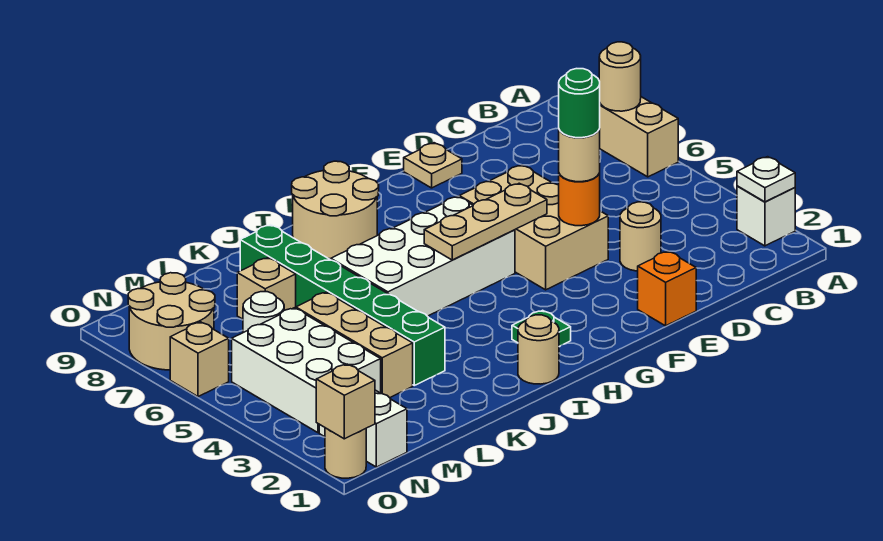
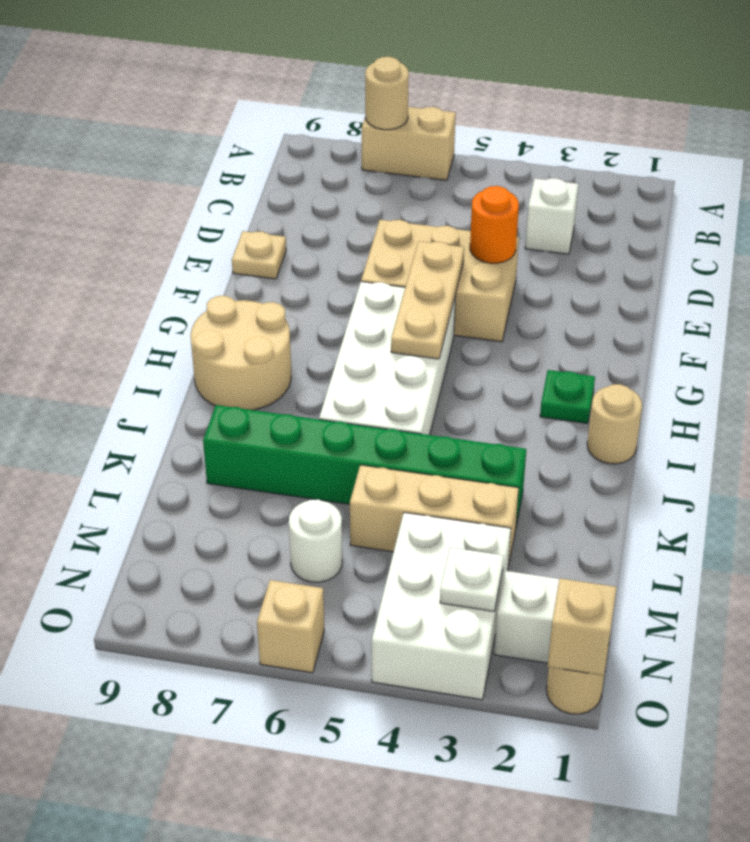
white 1x1 brick [737,186,795,246] -> white 1x1 brick moved to [525,178,578,254]
white 1x1 plate [737,157,795,202] -> white 1x1 plate moved to [440,547,504,612]
tan 1x1 round brick [620,202,661,271] -> none
orange 1x1 brick [638,251,696,326] -> none
tan 1x1 round brick [559,129,600,182] -> none
green 1x1 round brick [558,69,600,138] -> none
tan 1x1 brick [237,258,296,319] -> none
white 2x3 brick [232,308,381,433] -> white 2x3 brick turned to [372,513,511,700]
tan 2x2 round brick [128,273,215,370] -> none

